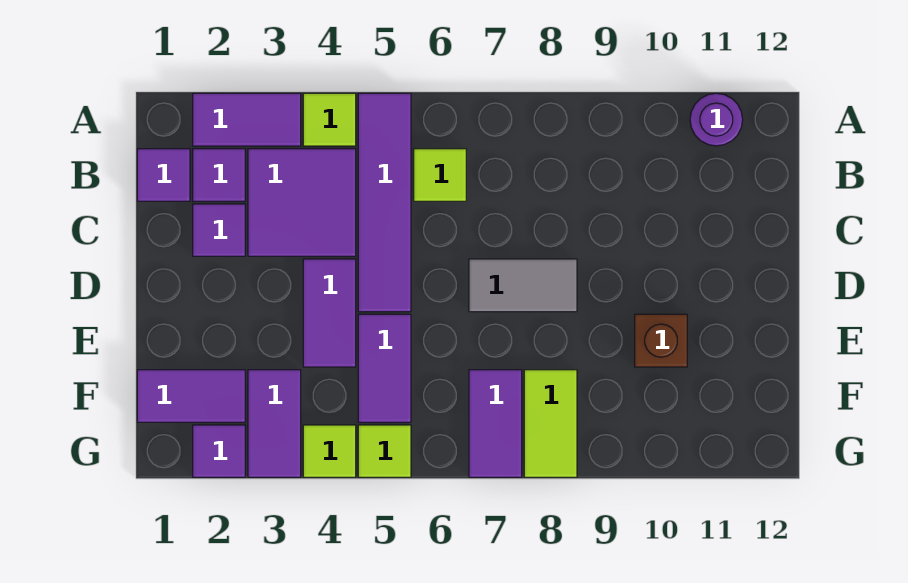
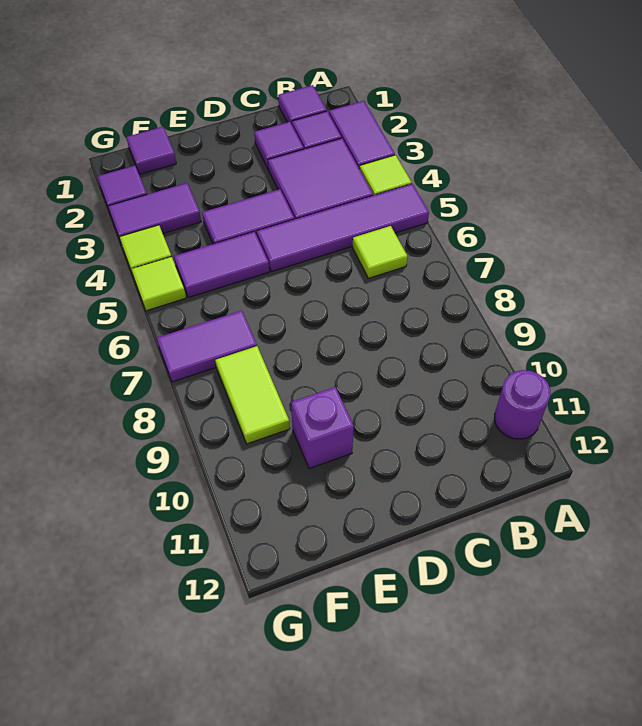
grey 1x2 tile [469,259,577,312] -> none
brown 1x1 brick [635,314,687,367] -> purple 1x1 brick [291,387,354,469]
purple 1x2 tile [137,370,245,422] -> purple 1x1 tile [126,127,176,174]
lime 1x2 tile [524,370,577,477] -> lime 1x2 tile turned to [215,346,290,444]

